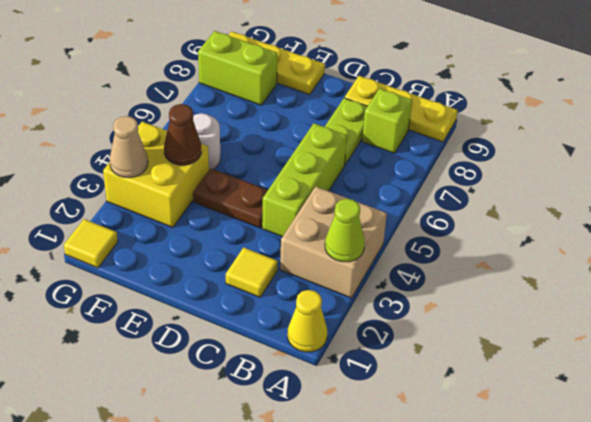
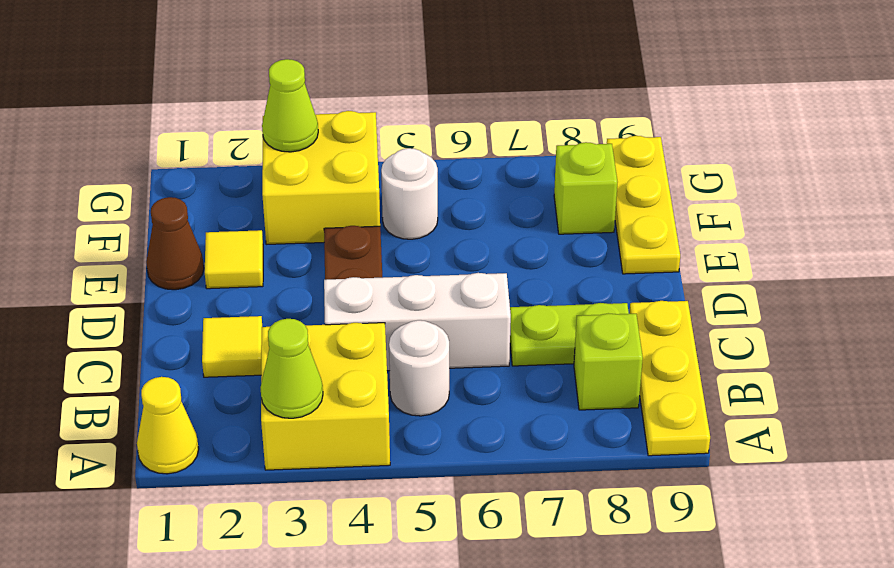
tan 2x2 brick [280,187,387,298] -> yellow 2x2 brick [261,323,390,470]
none -> white 1x1 round brick [389,320,449,416]
lime 1x3 brick [262,123,347,237] -> white 1x3 brick [324,273,511,371]
brown 1x1 cone [164,104,201,165] -> brown 1x1 cone moved to [146,197,204,290]
lime 1x2 brick [198,31,277,105] -> lime 1x1 brick [554,142,617,234]
yellow 1x1 tile [64,219,118,268] -> yellow 1x1 tile moved to [205,230,263,289]
tan 1x1 cone [110,116,148,178] -> lime 1x1 cone [262,59,318,152]

